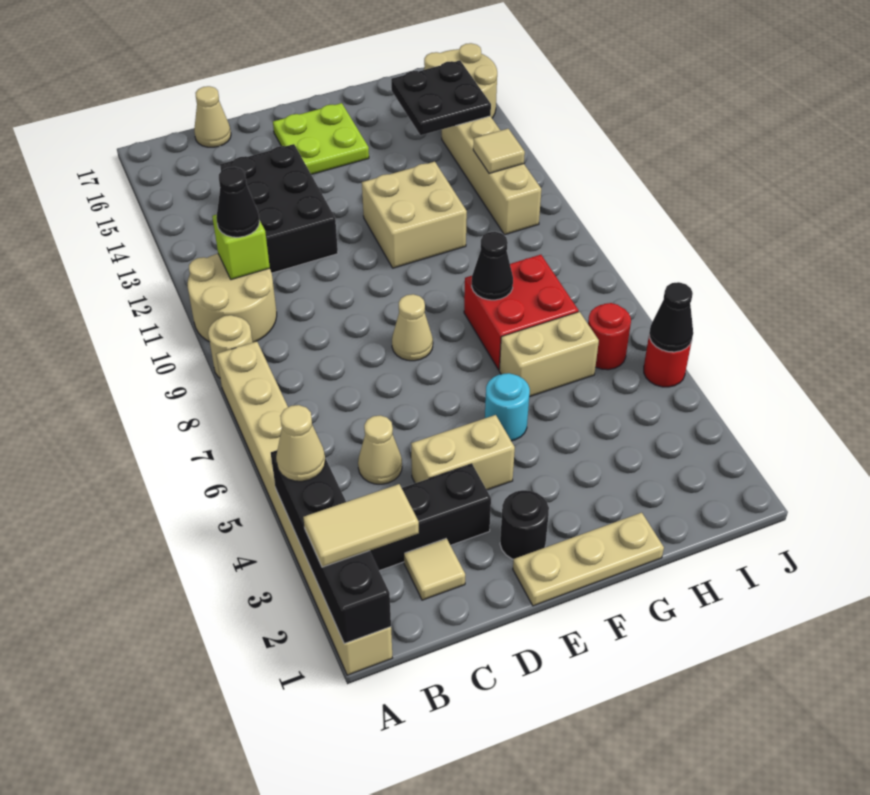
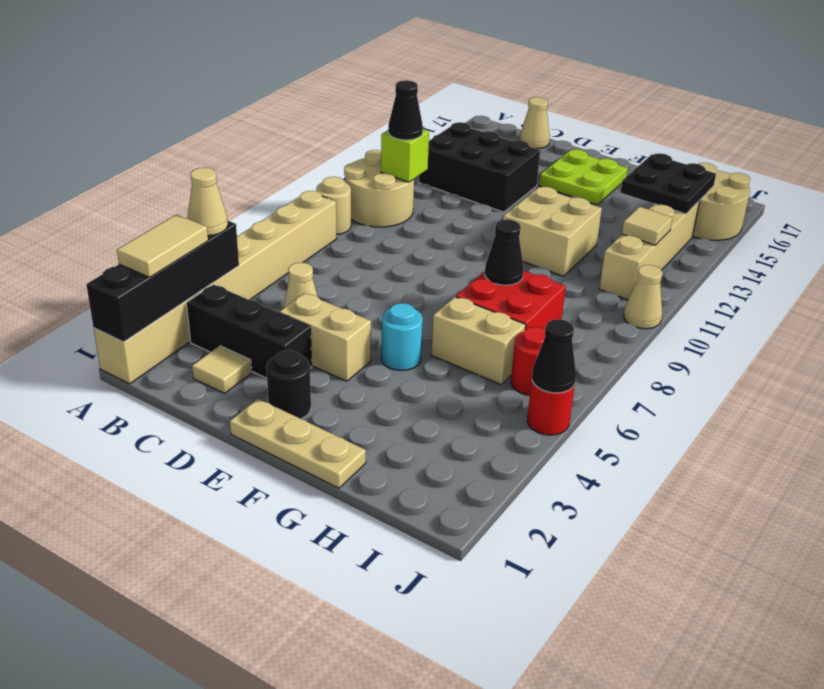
tan 1x2 tile [303,484,419,567] -> tan 1x2 tile turned to [117,215,208,277]
black 2x3 brick [220,144,338,273] -> black 2x3 brick turned to [419,122,540,212]
tan 1x1 cone [392,294,433,361] -> tan 1x1 cone moved to [624,265,662,329]

